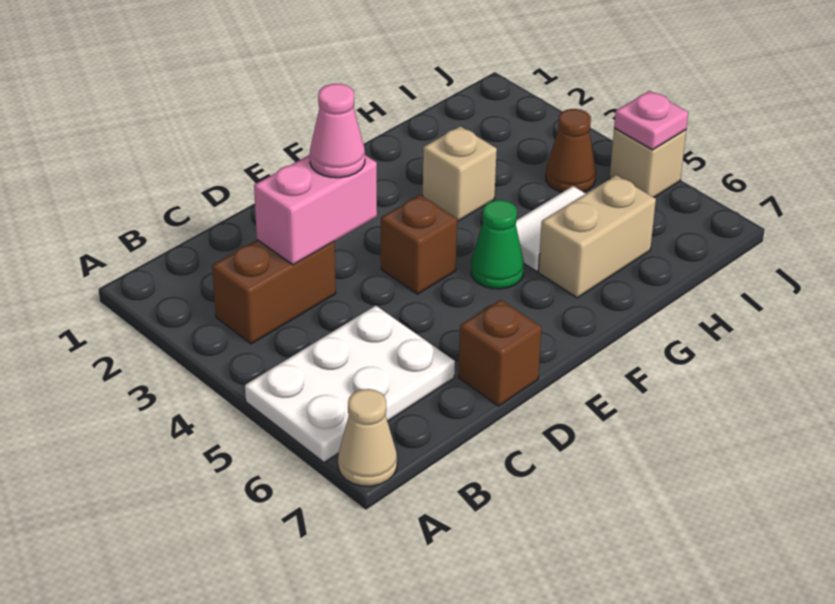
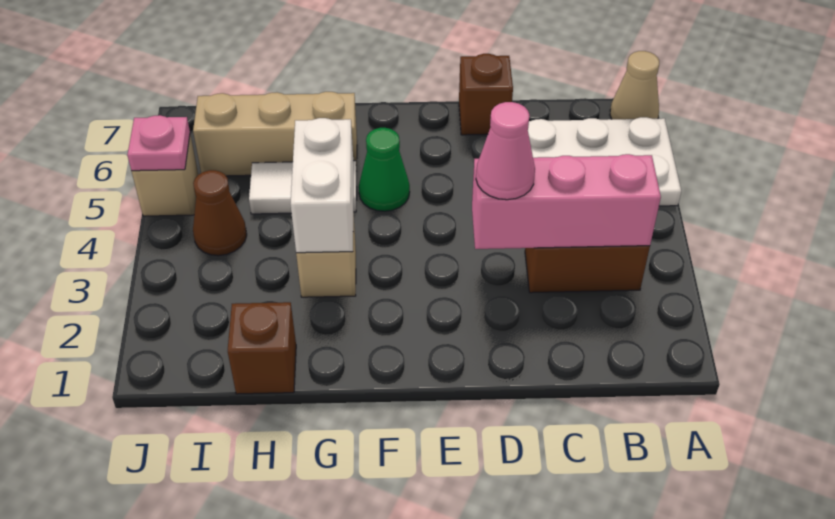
pink 1x2 brick [254,155,377,265] -> pink 1x3 brick [472,154,661,249]
brown 1x1 brick [381,195,457,294] -> brown 1x1 brick moved to [228,302,296,394]
none -> white 1x2 brick [291,118,354,253]
tan 1x2 brick [538,175,656,298] -> tan 1x3 brick [193,92,357,176]

